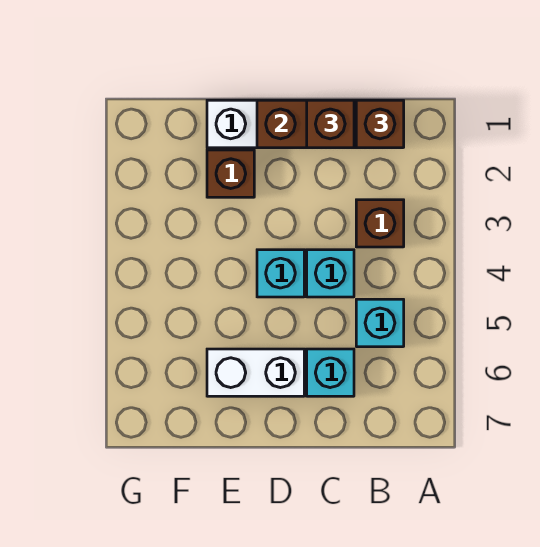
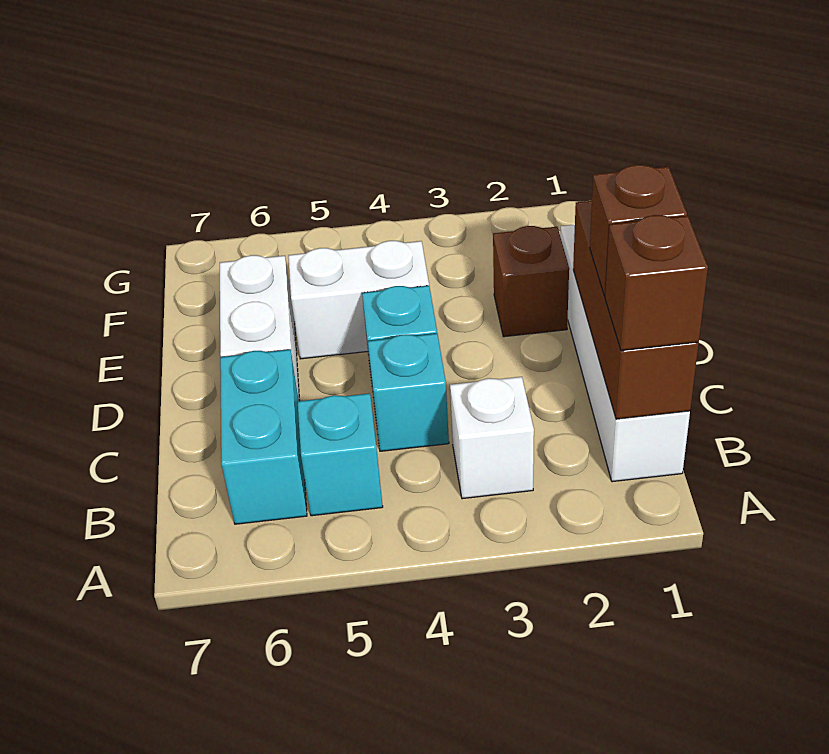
brown 1x1 brick [356,200,404,247] -> white 1x1 brick [450,377,534,499]
cyan 1x1 brick [307,349,354,396] -> cyan 1x2 brick [220,349,307,524]
none -> white 1x2 brick [288,241,429,359]

